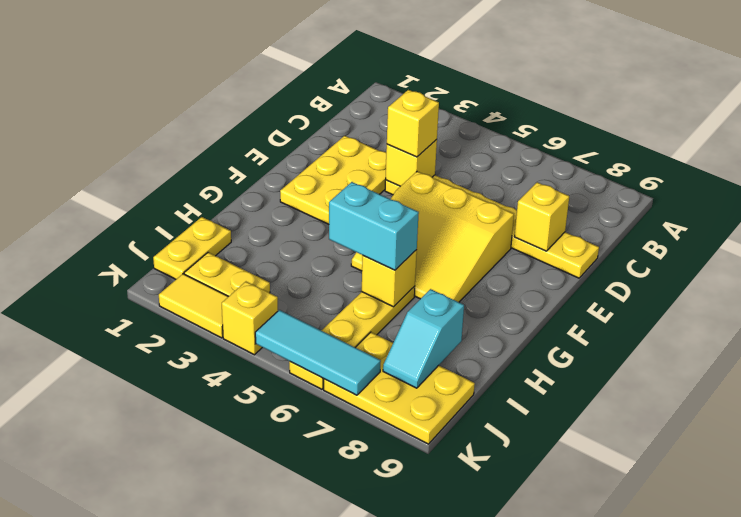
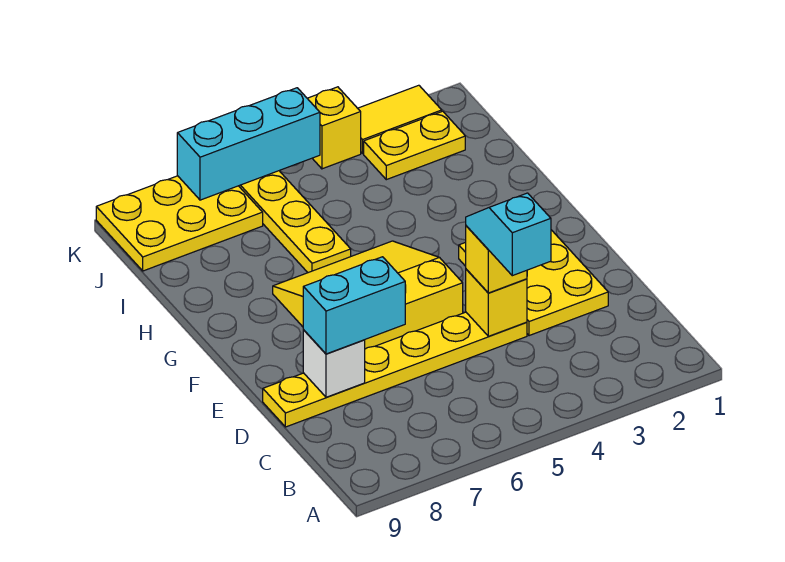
yellow 1x1 brick [514,182,569,251] -> white 1x1 brick [303,330,365,397]
cyan 1x2 brick [329,182,419,270] -> cyan 1x2 brick moved to [303,257,405,354]
yellow 1x1 brick [362,250,417,307] -> none
yellow 1x2 plate [153,217,231,279] -> none
cyan 1x2 slope [383,289,464,388] -> cyan 1x2 slope moved to [466,193,551,276]
cyan 1x3 tile [255,310,381,395] -> cyan 1x3 brick [177,88,320,200]

